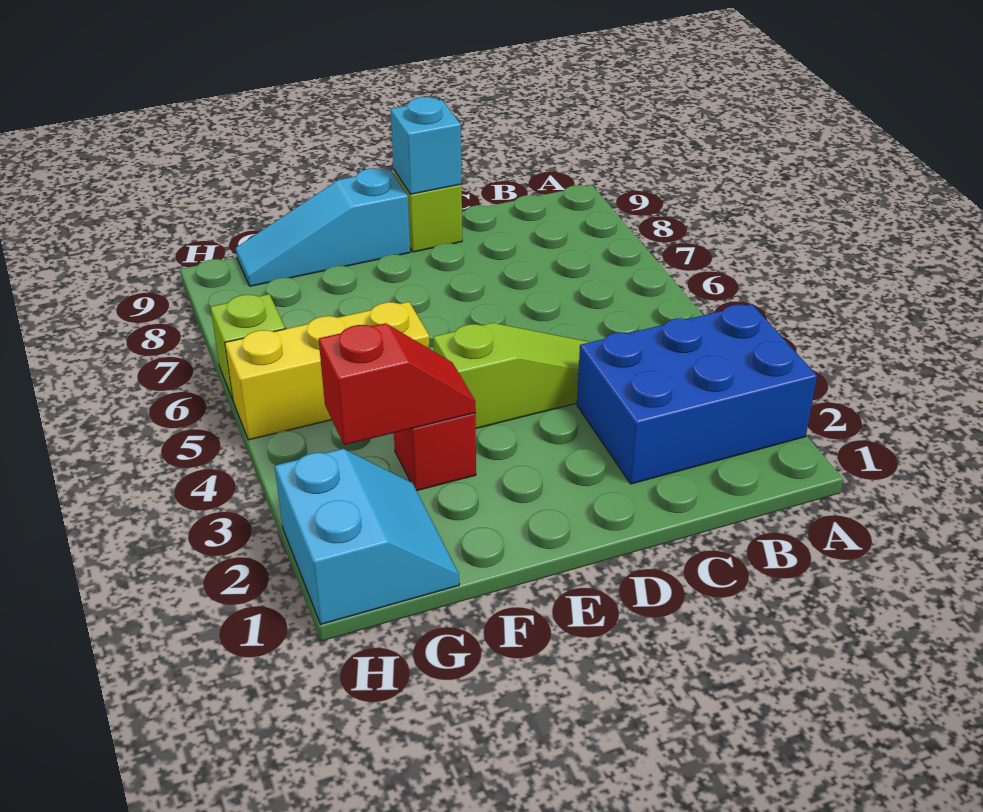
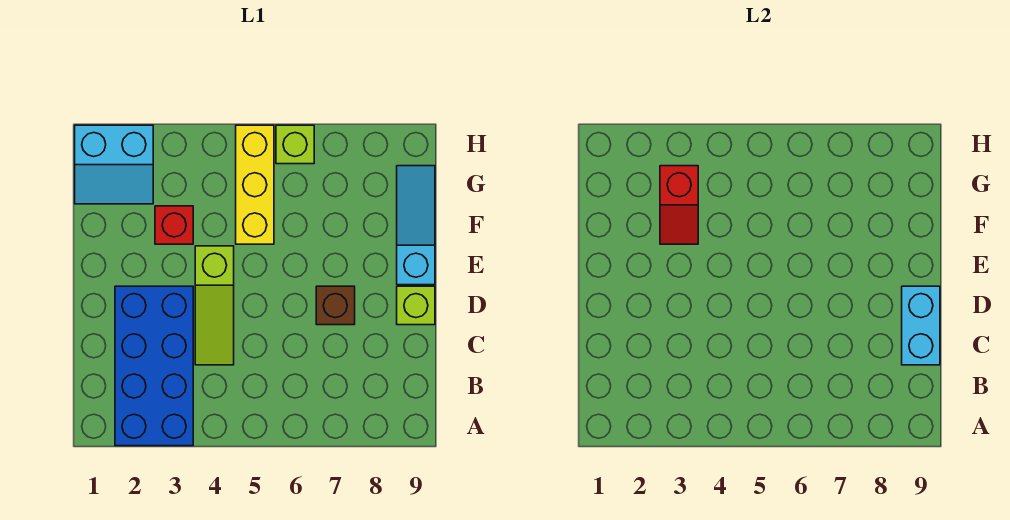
blue 2x3 brick [577,304,817,484] -> blue 2x4 brick [115,286,193,446]
none -> brown 1x1 brick [316,286,355,325]
cyan 1x1 brick [390,97,462,194] -> cyan 1x2 brick [902,286,940,365]

